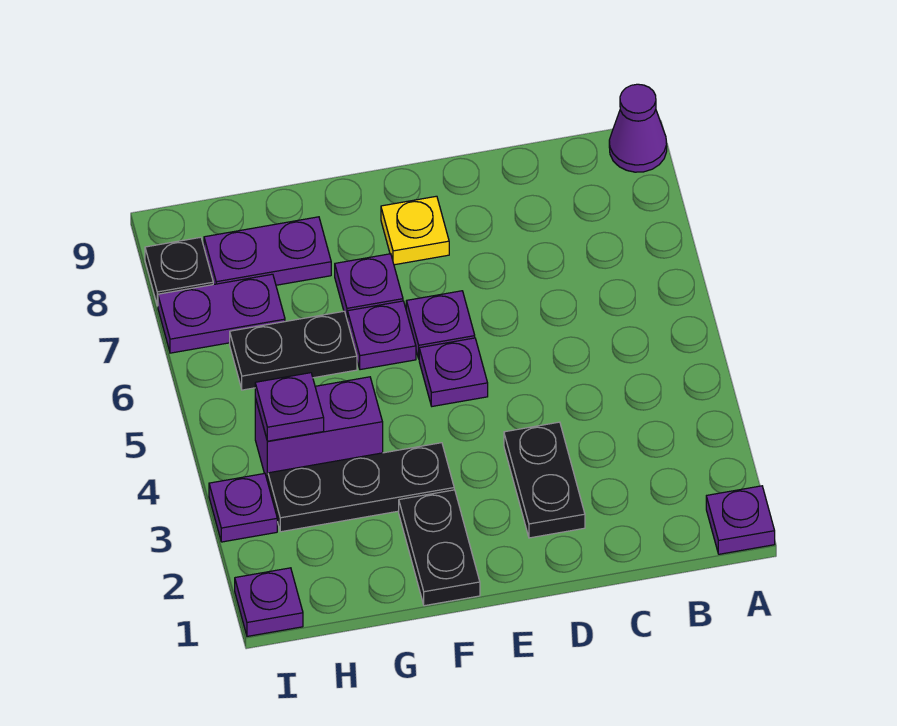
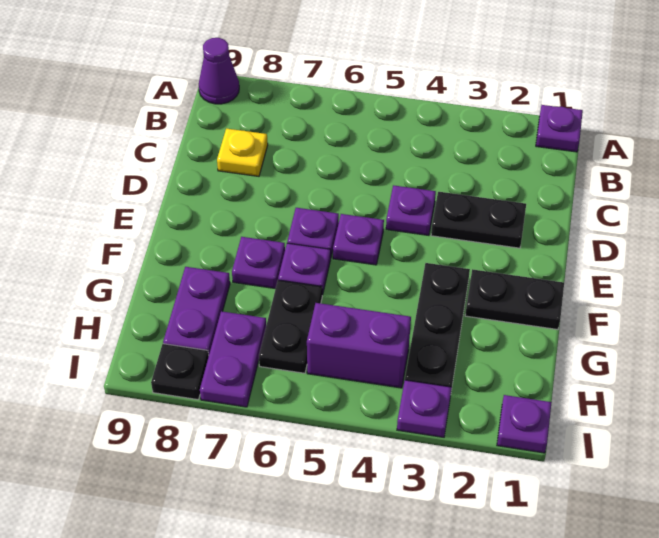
yellow 1x1 plate [381,196,449,265] -> yellow 1x1 plate moved to [217,129,268,176]
purple 1x2 brick [255,377,383,482] -> purple 1x2 brick turned to [307,303,411,388]
purple 1x1 plate [255,373,324,441] -> purple 1x1 plate moved to [386,185,436,235]

